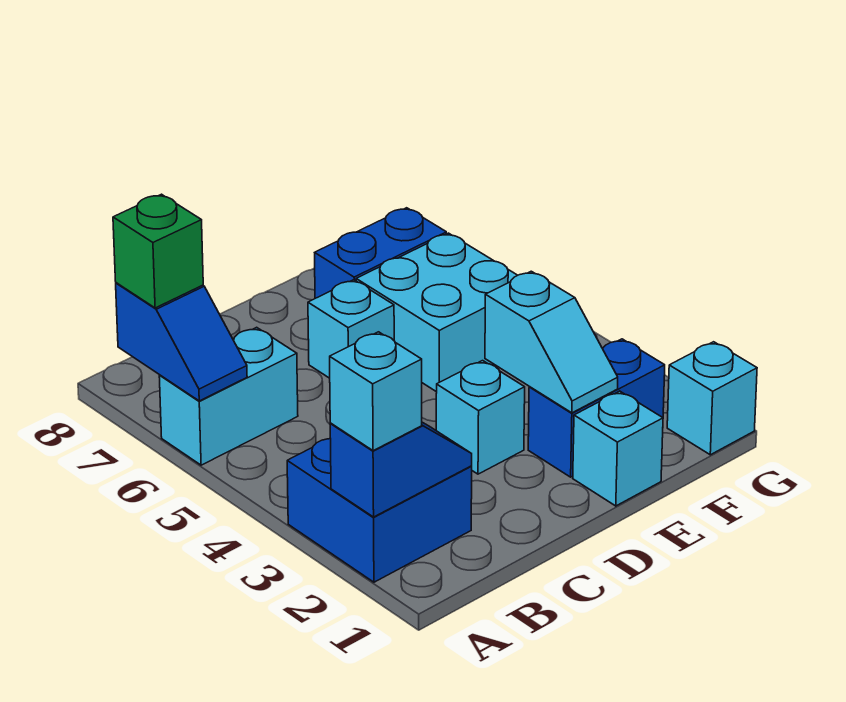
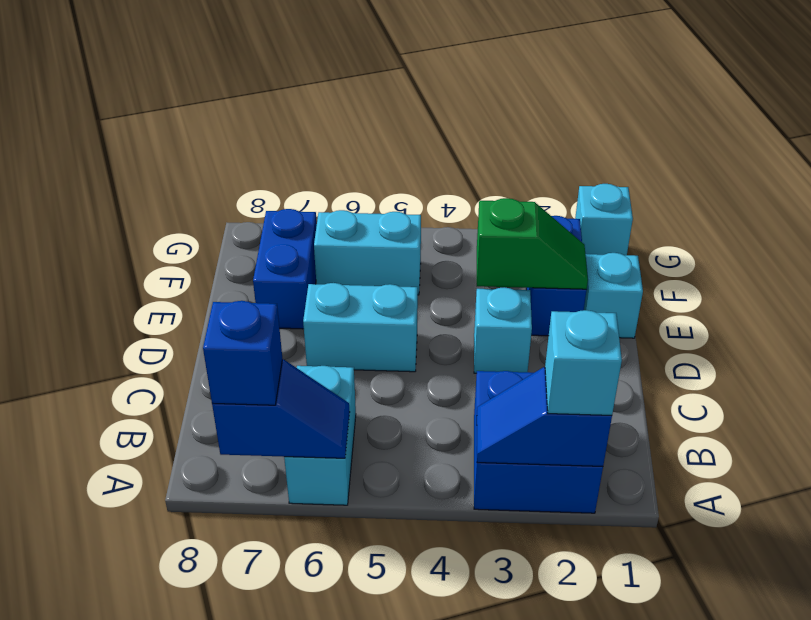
blue 1x2 slope [330,422,472,517] -> blue 1x2 slope turned to [477,367,612,466]
green 1x1 brick [113,194,203,308] -> blue 1x1 brick [203,301,283,405]
cyan 1x1 brick [308,280,394,378] -> cyan 1x2 brick [303,283,418,372]
cyan 1x2 slope [485,271,618,413] -> green 1x2 slope [477,198,588,289]
cyan 2x2 brick [356,233,518,392] -> cyan 1x2 brick [314,210,421,295]

